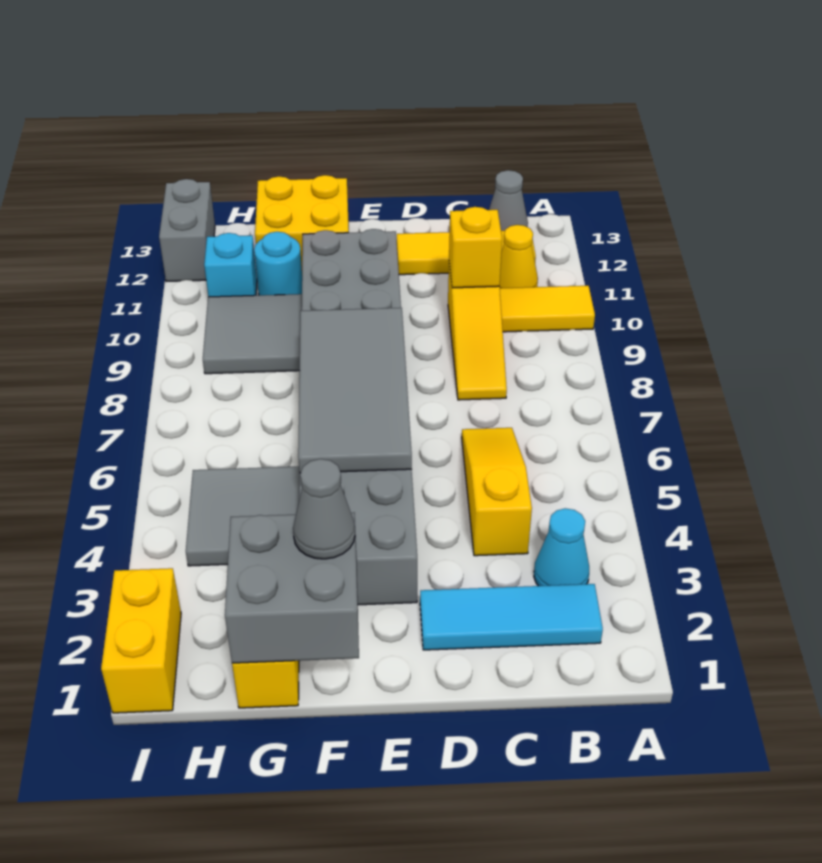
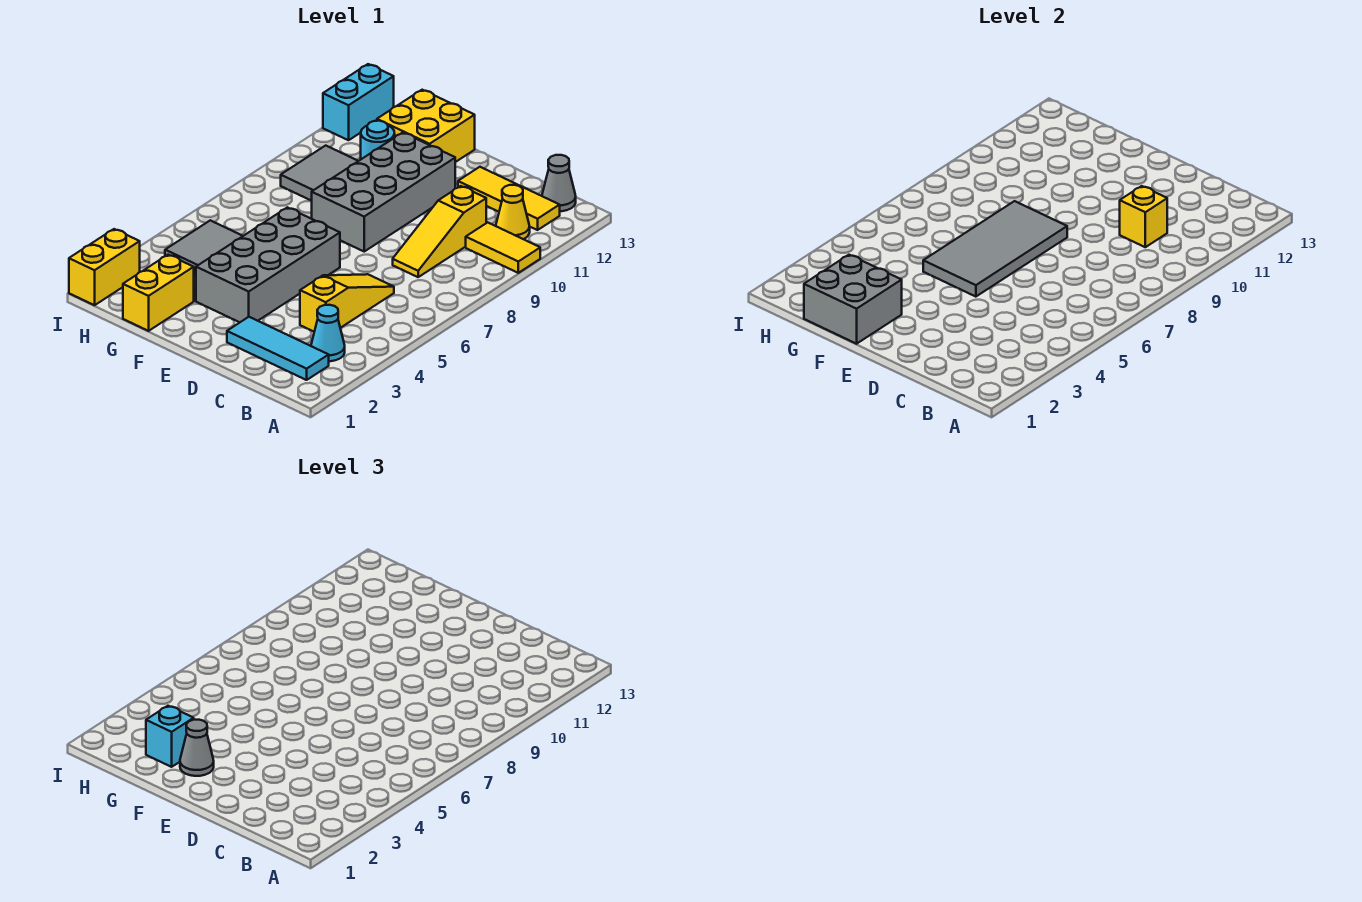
cyan 1x1 brick [204,233,257,297] -> cyan 1x1 brick moved to [146,706,194,767]
grey 1x2 brick [159,179,215,281] -> cyan 1x2 brick [323,64,394,140]

